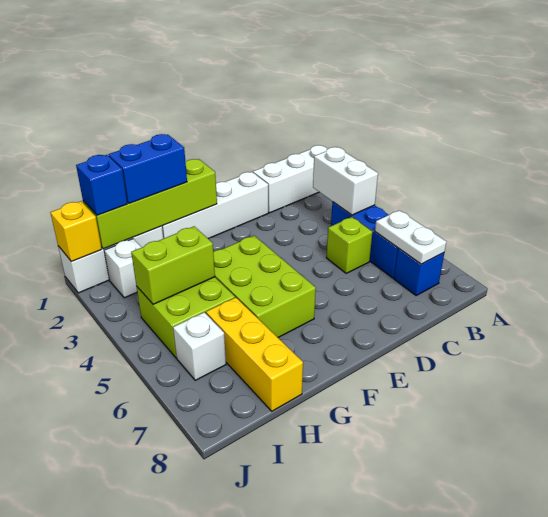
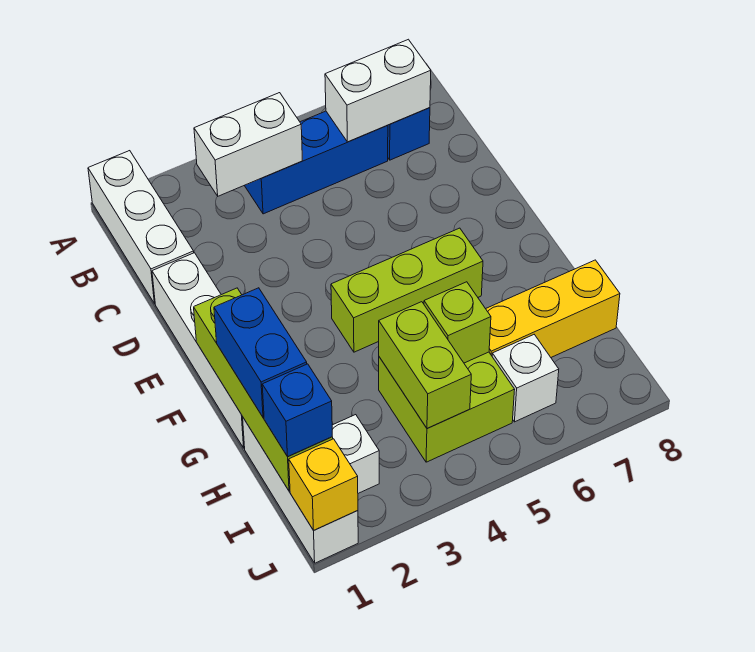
white 1x2 plate [375,210,446,264] -> white 1x2 brick [325,39,431,142]
lime 1x1 brick [326,217,372,273] -> lime 1x1 brick moved to [424,282,491,363]
lime 2x3 brick [213,236,316,337] -> lime 1x3 brick [331,228,483,352]

